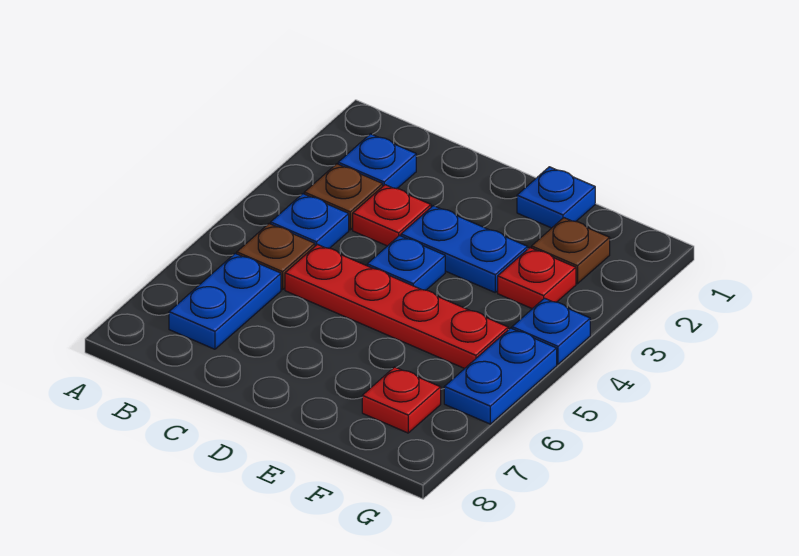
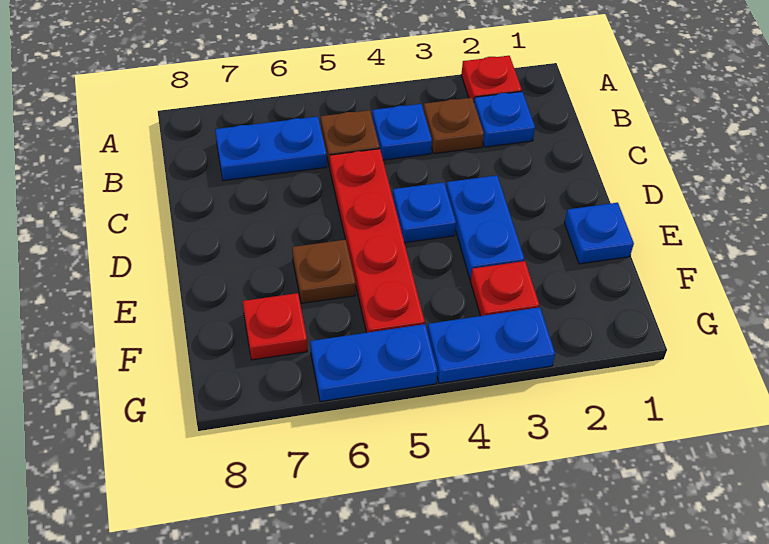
red 1x1 plate [353,185,431,246] -> red 1x1 plate moved to [461,56,522,101]
brown 1x1 plate [532,218,610,284] -> brown 1x1 plate moved to [292,240,356,303]
blue 1x1 plate [512,298,590,364] -> blue 1x2 plate [427,307,555,383]

